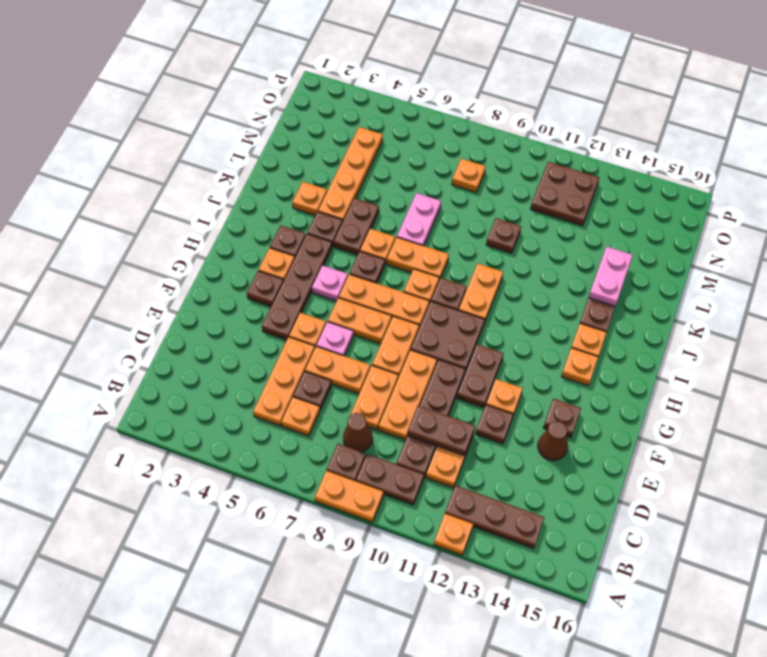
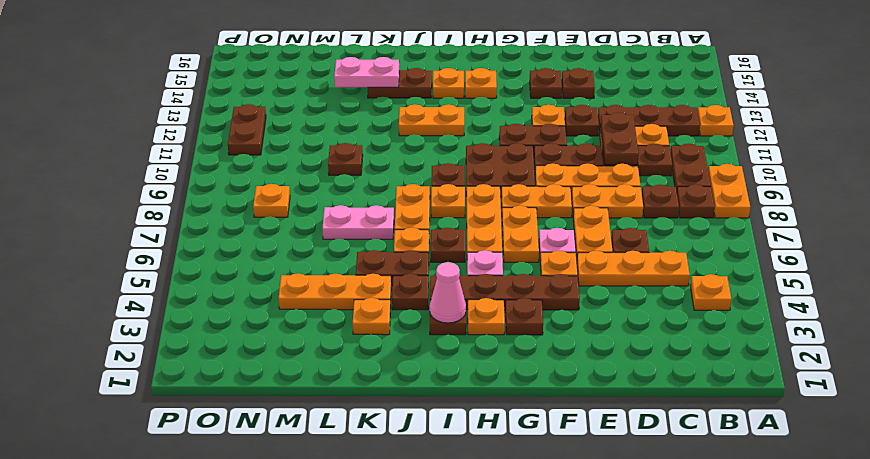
brown 1x3 plate [445,486,544,548] -> brown 1x3 plate turned to [598,105,700,136]
orange 1x1 plate [281,397,320,436] -> orange 1x1 plate moved to [691,274,731,310]
brown 1x1 cone [343,413,372,452] -> brown 1x1 plate [642,184,679,218]
brown 1x1 cone [538,421,568,460] -> brown 1x1 plate [562,68,595,98]
none -> pink 1x1 cone [430,262,466,323]
orange 1x2 plate [459,263,503,323] -> orange 1x2 plate moved to [399,104,464,136]
orange 1x4 plate [318,127,383,222] -> orange 1x3 plate [279,273,391,310]
brown 2x2 plate [531,162,599,225] -> brown 1x2 plate [228,104,266,155]

